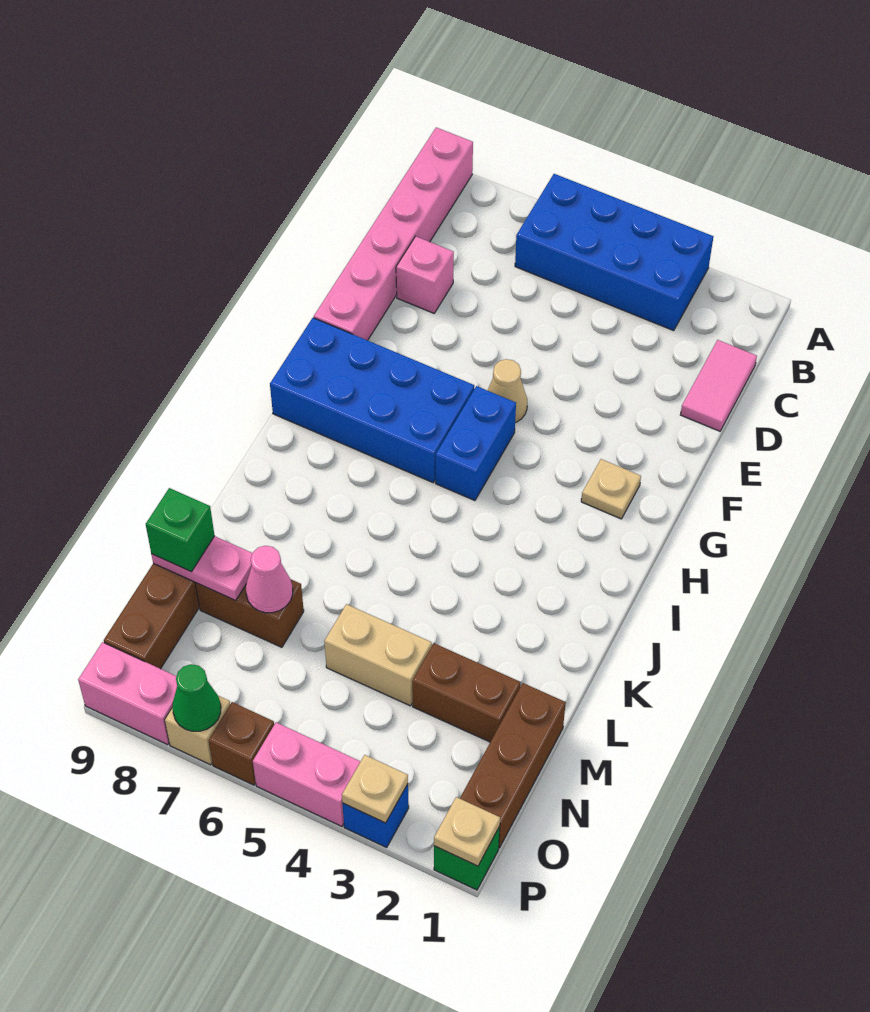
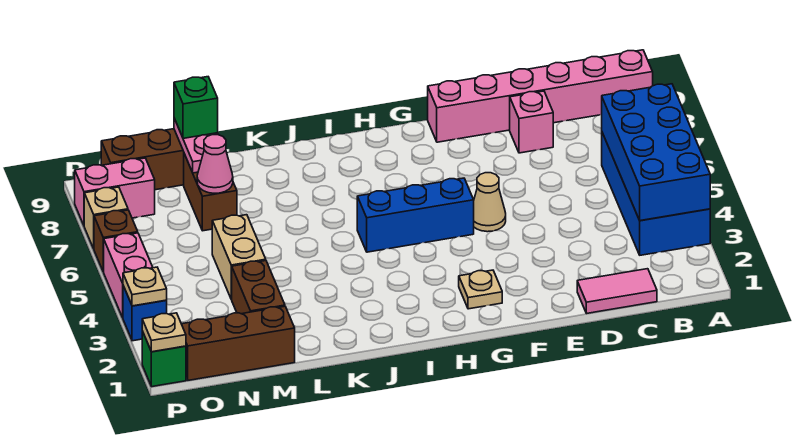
blue 1x2 brick [436,386,516,501] -> blue 1x3 brick [357,178,474,252]
blue 2x4 brick [270,318,474,483] -> blue 2x4 brick moved to [602,84,710,221]
green 1x1 cone [172,664,221,731] -> none
pink 1x2 brick [78,642,177,745] -> pink 1x2 brick turned to [75,158,155,225]

